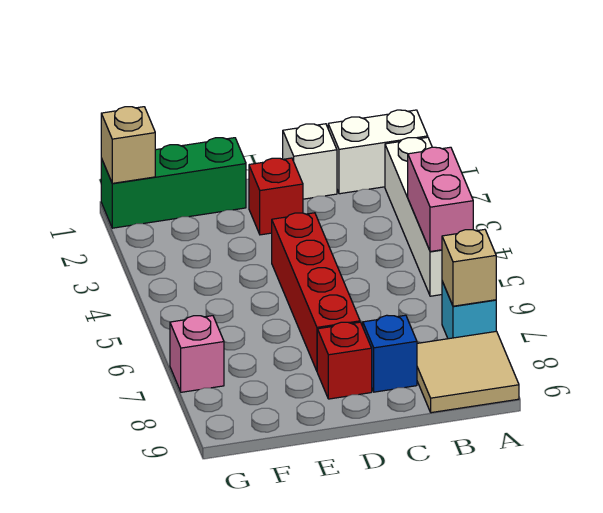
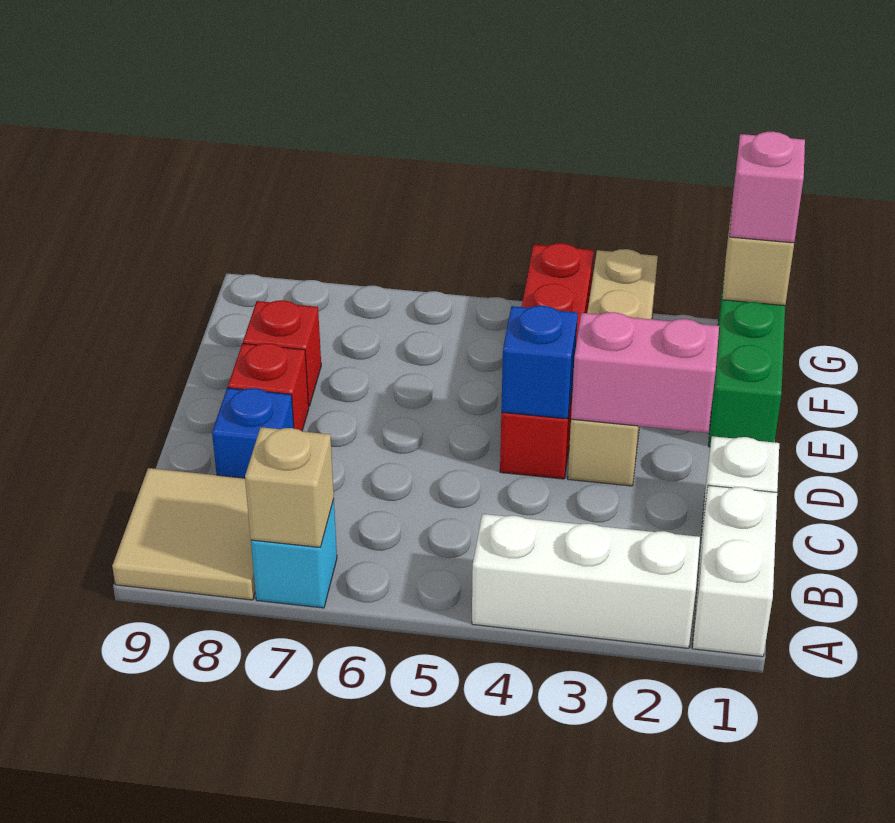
white 1x4 brick [385,137,442,296] -> white 1x3 brick [472,514,700,648]
pink 1x2 brick [408,147,473,252] -> pink 1x2 brick moved to [571,312,719,433]
red 1x1 brick [249,158,303,235] -> red 1x1 brick moved to [243,300,321,406]
none -> tan 1x4 brick [568,249,658,486]
red 1x4 brick [272,213,360,371] -> red 1x4 brick turned to [500,243,594,479]
none -> blue 1x1 brick [501,306,578,419]
pink 1x1 brick [170,316,224,392] -> pink 1x1 brick moved to [730,132,805,243]

